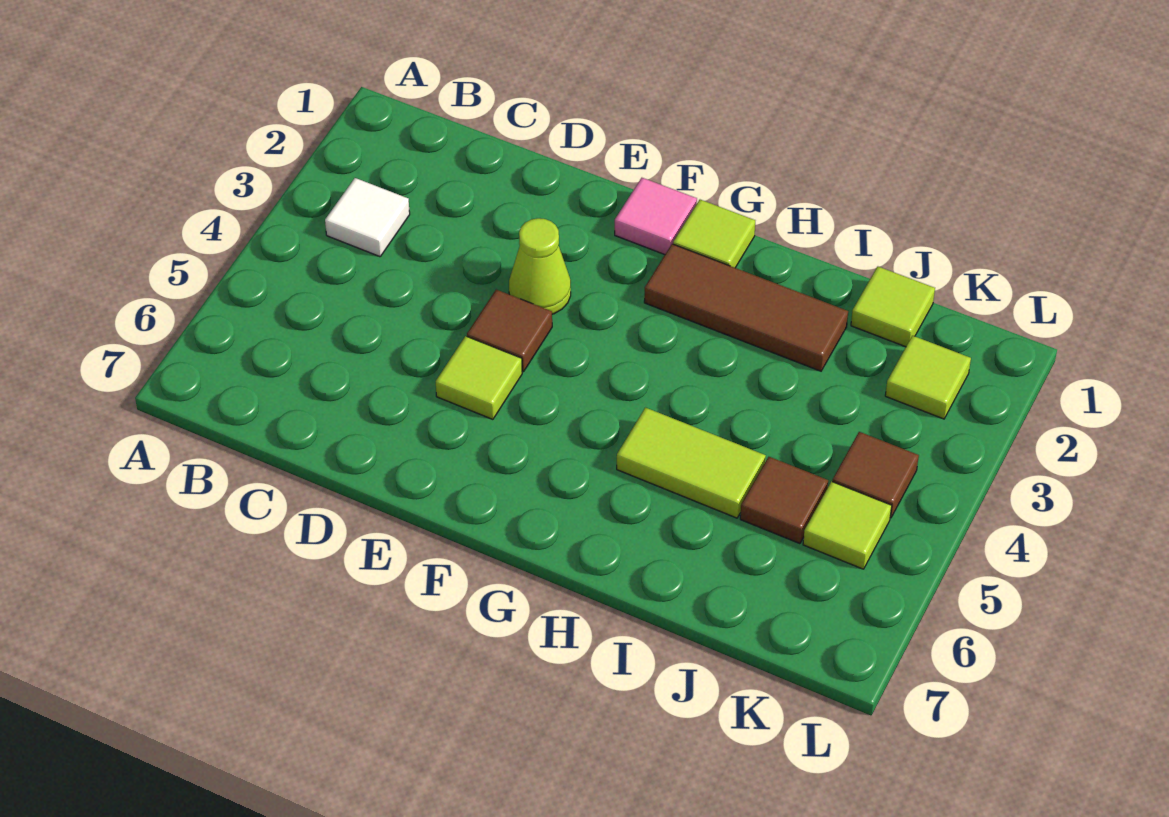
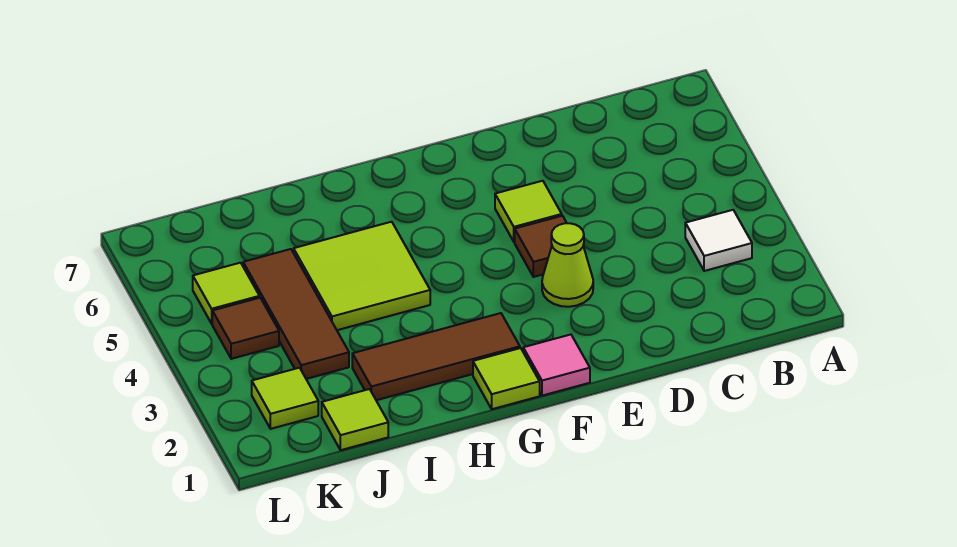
lime 1x2 tile [617,408,766,518] -> lime 2x2 tile [294,222,430,330]
brown 1x1 tile [740,457,828,544] -> brown 1x3 tile [243,249,349,379]

